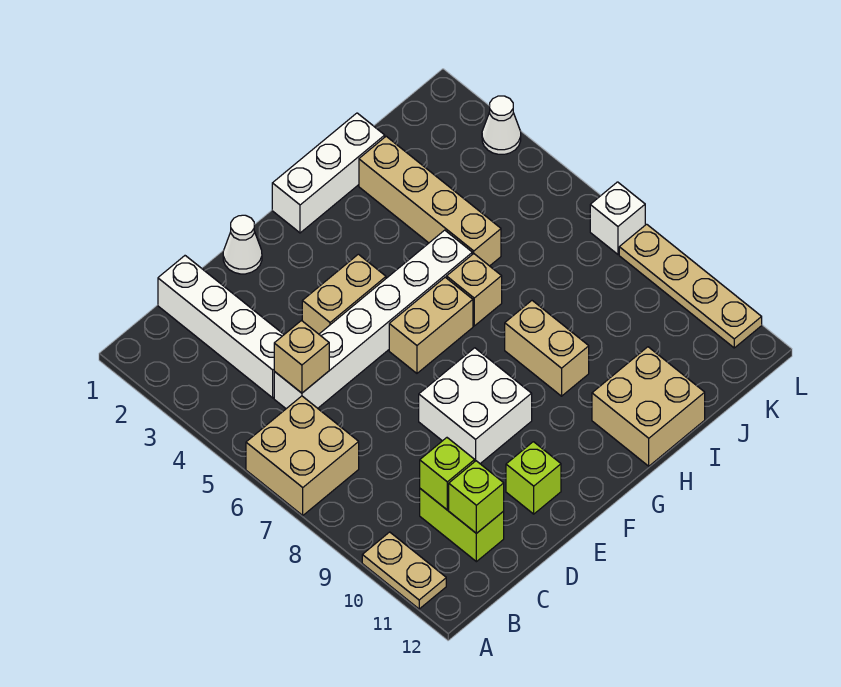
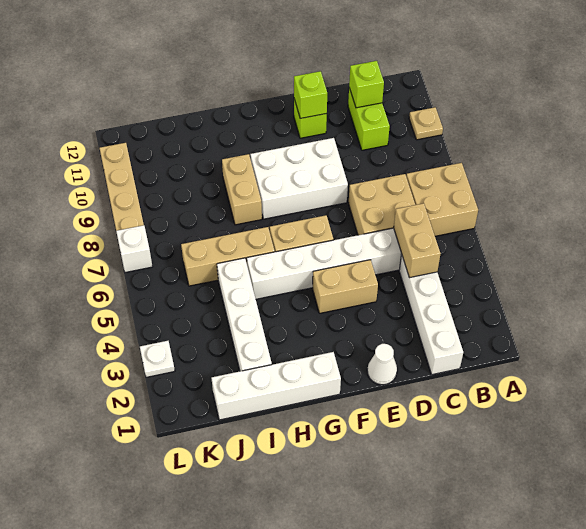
tan 1x2 plate [362,532,446,609] -> tan 1x1 plate [409,107,443,140]
tan 1x1 brick [274,321,329,393] -> tan 1x2 brick [394,203,441,278]
lime 1x1 brick [420,438,475,510] -> lime 1x1 brick moved to [294,71,327,118]
white 2x2 brick [419,348,532,464] -> white 2x3 brick [250,138,348,219]
white 1x3 brick [272,113,385,233] -> white 1x4 brick [212,352,341,420]
tan 1x1 brick [447,254,502,326] -> tan 1x3 brick [181,227,275,286]
tan 2x2 brick [592,347,705,466] -> tan 2x2 brick moved to [349,174,415,235]
tan 1x4 brick [359,136,501,266] -> white 1x4 brick [217,258,272,371]
white 1x1 cone [482,96,521,154] -> white 1x1 plate [140,341,175,377]

